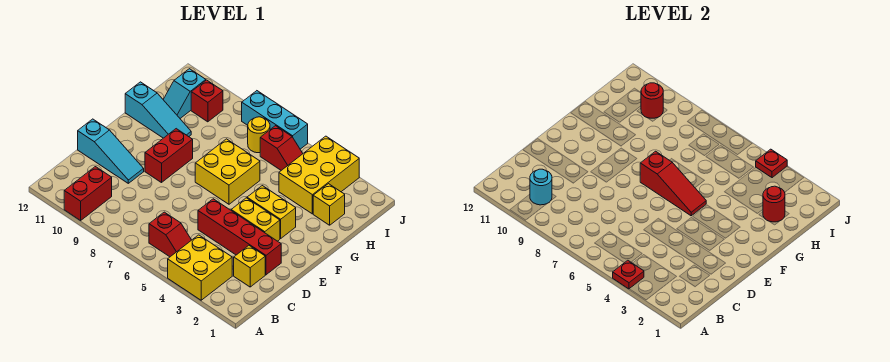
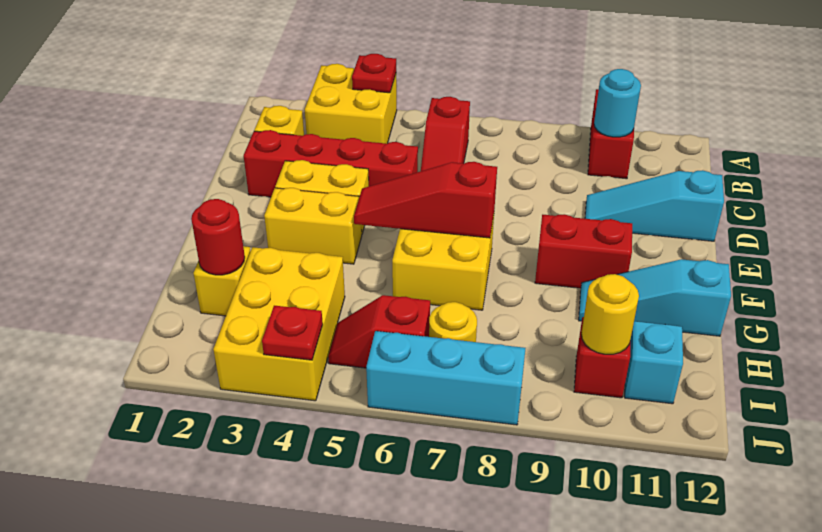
red 1x2 slope [149,212,191,257] -> red 1x2 slope turned to [421,97,470,171]
red 1x2 brick [145,129,193,183] -> red 1x2 brick turned to [535,214,632,288]
red 1x1 round brick [641,83,663,118] -> yellow 1x1 round brick [581,274,639,354]

